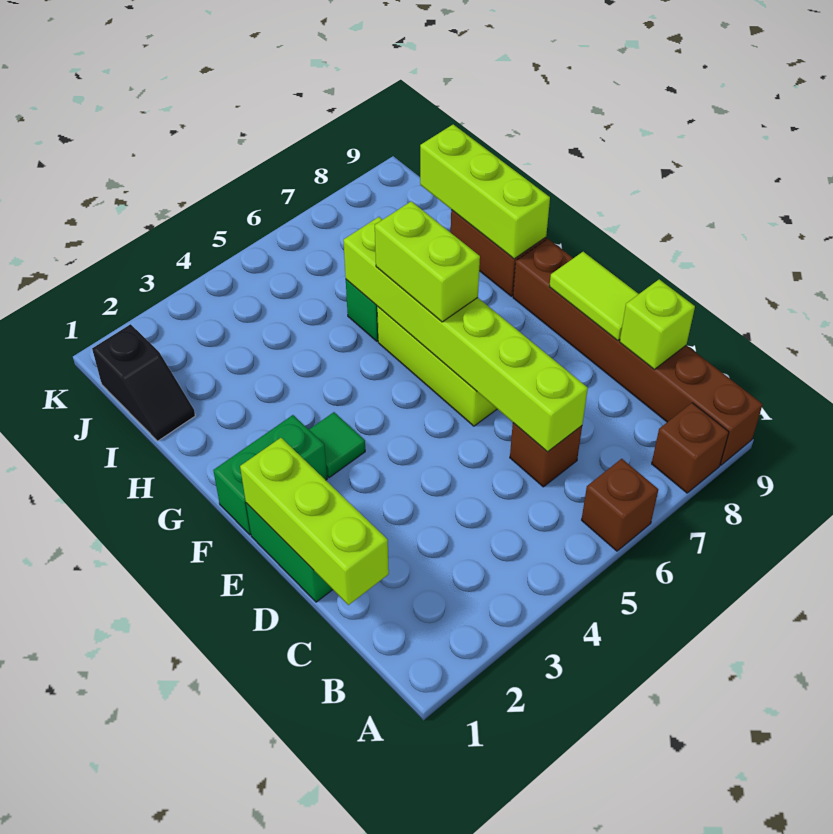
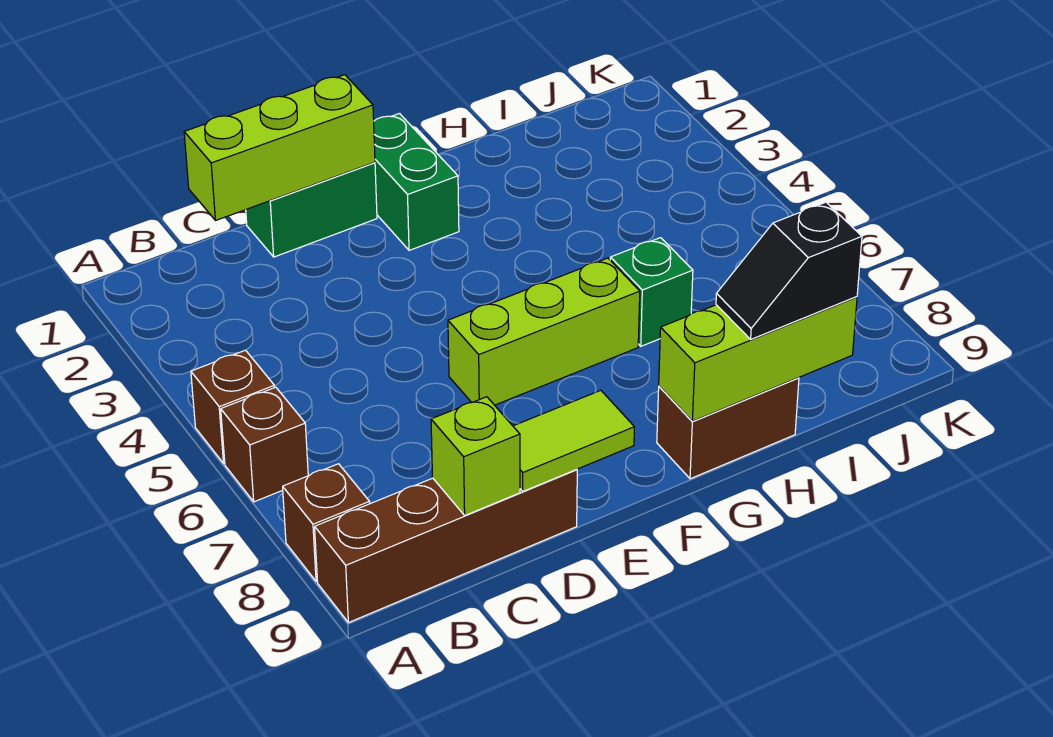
brown 1x6 brick [513,239,763,465] -> brown 1x4 brick [315,469,577,623]
brown 1x1 brick [510,423,582,487] -> brown 1x1 brick moved to [191,350,275,463]
lime 1x6 brick [343,217,588,452] -> none
green 1x1 tile [309,412,365,478] -> none
lime 1x2 brick [375,201,480,322] -> none
black 1x2 slope [92,324,195,441] -> black 1x2 slope moved to [716,202,862,339]

